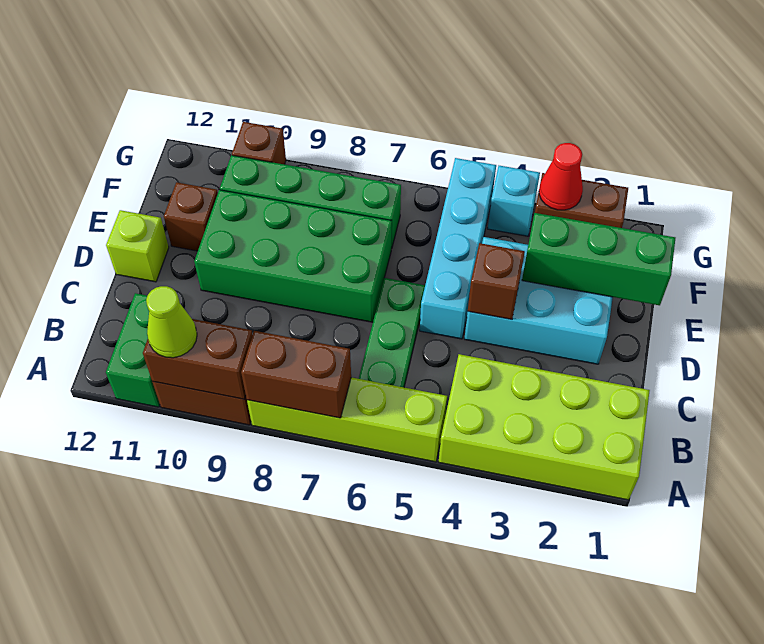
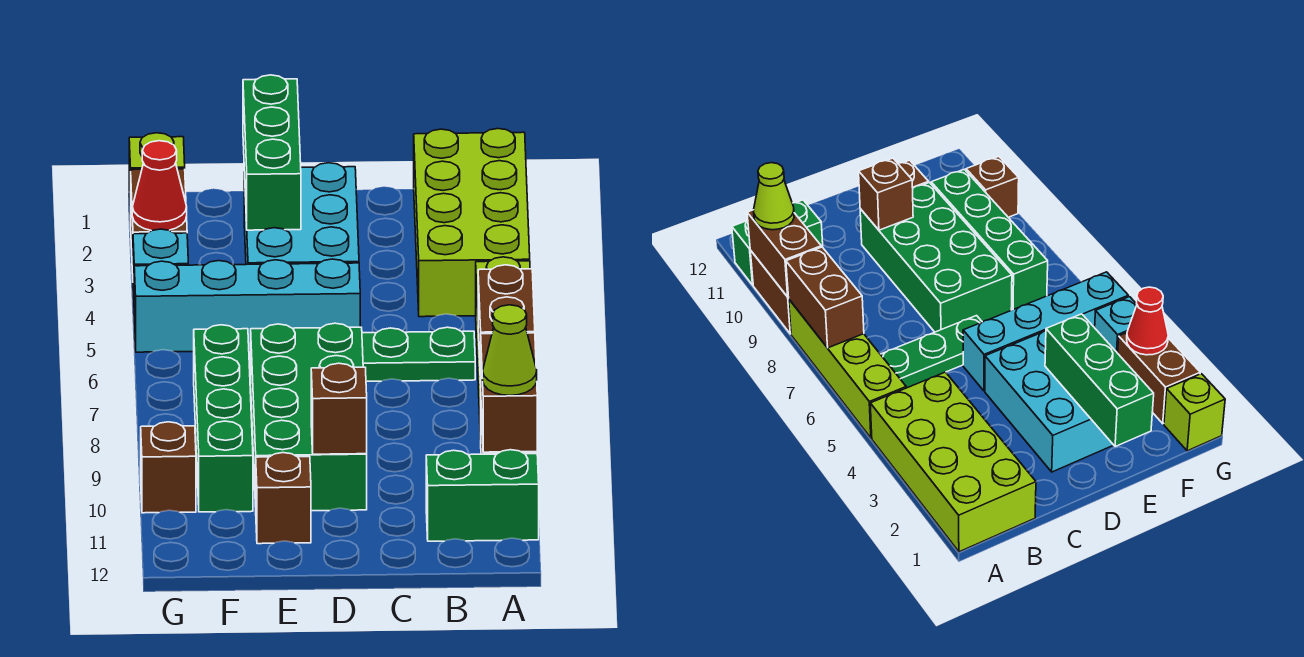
brown 1x1 brick [468,243,525,319] -> brown 1x1 brick moved to [311,363,367,454]
lime 1x1 brick [106,210,169,282] -> lime 1x1 brick moved to [129,133,185,223]

